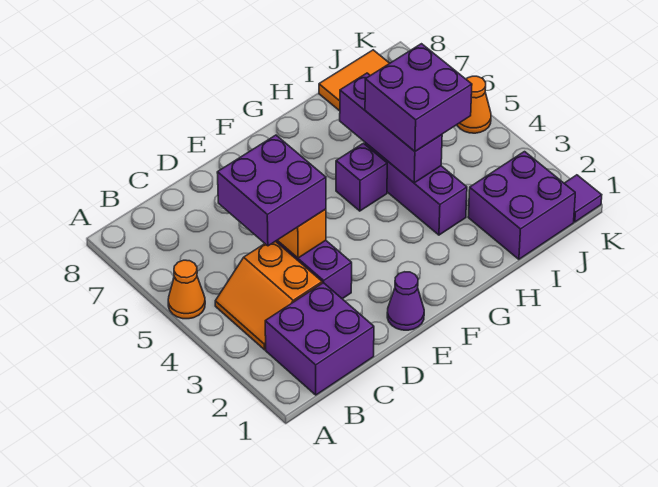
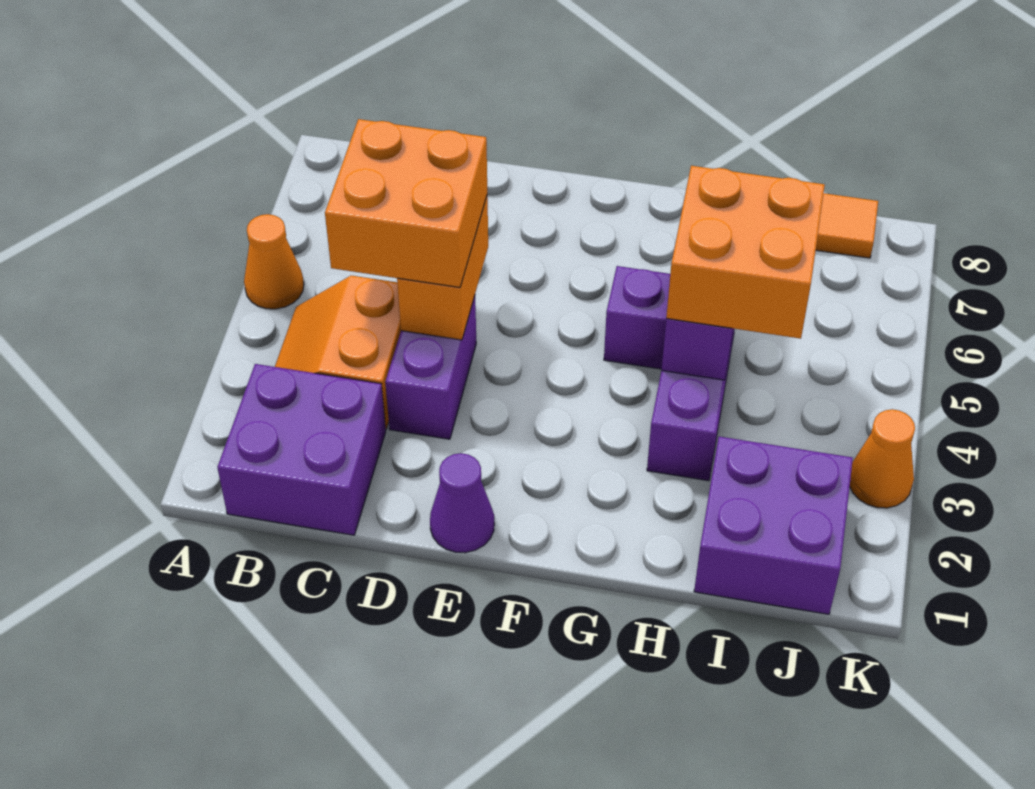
purple 2x2 brick [217,135,326,246] -> orange 2x2 brick [325,119,487,287]
purple 2x2 brick [365,44,472,151] -> orange 2x2 brick [666,166,825,339]
purple 1x1 tile [564,175,602,222] -> none
orange 1x1 cone [457,76,491,133] -> orange 1x1 cone moved to [850,409,915,508]

